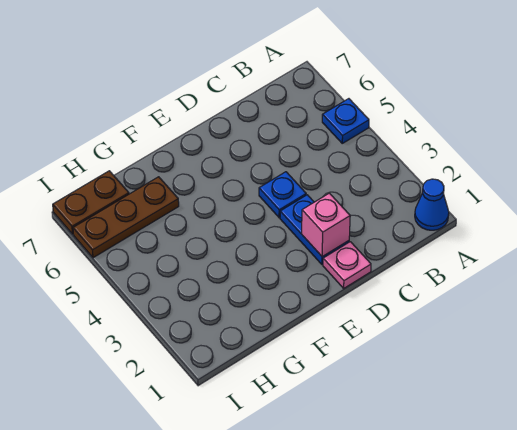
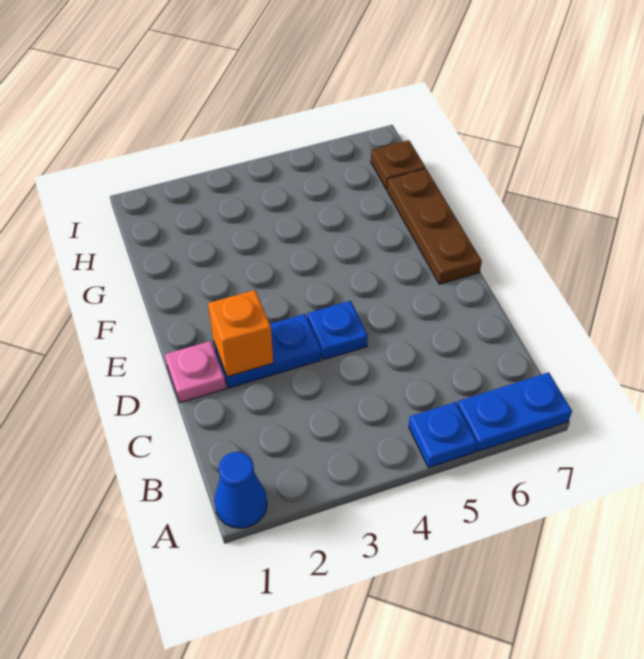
none -> blue 1x2 plate [457,372,572,452]
pink 1x1 brick [302,193,350,257] -> orange 1x1 brick [208,290,273,377]
brown 1x3 plate [73,177,179,258] -> brown 1x3 plate moved to [387,169,482,284]
brown 1x2 plate [53,171,129,234] -> brown 1x1 plate [371,140,425,189]

